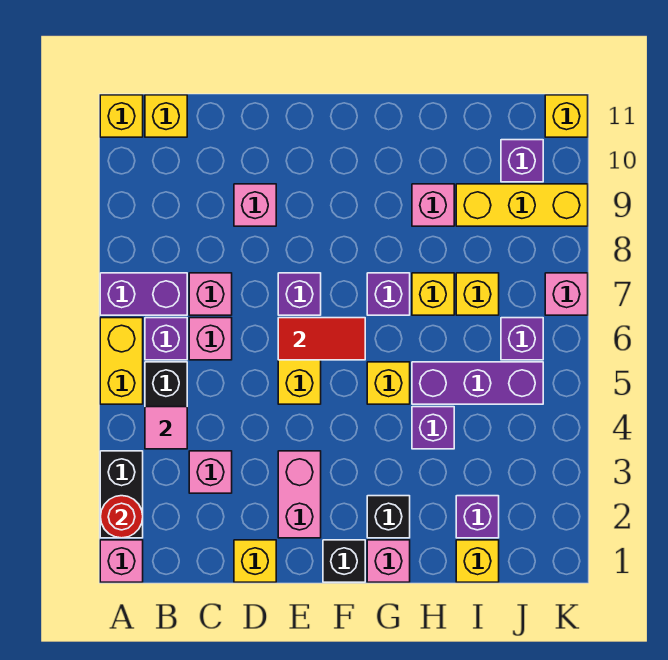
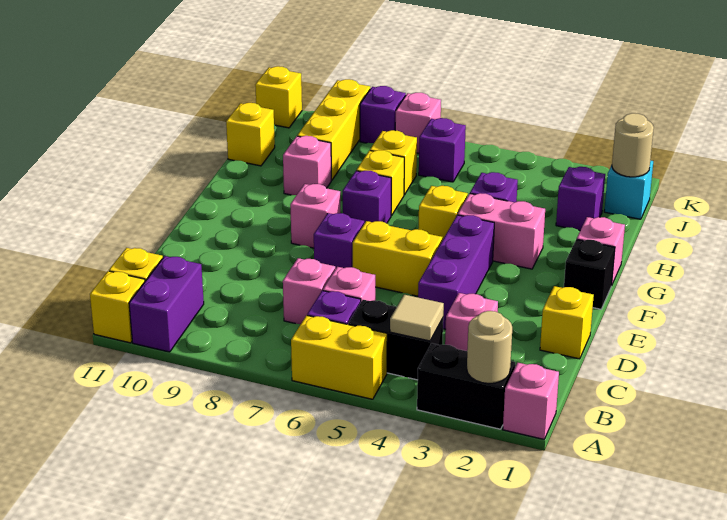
red 1x1 round brick [100,496,143,538] -> tan 1x1 round brick [467,311,512,383]
purple 1x2 brick [100,273,187,315] -> purple 1x2 brick moved to [129,256,204,352]
pink 1x1 tile [145,407,187,449] -> tan 1x1 tile [390,295,444,341]
pink 1x1 brick [234,184,276,226] -> pink 1x1 brick moved to [290,184,340,248]
pink 1x2 brick [278,451,321,538] -> pink 1x2 brick moved to [458,193,545,269]
red 1x2 tile [278,318,365,360] -> none
black 1x1 brick [367,496,410,538] -> none
purple 1x3 brick [412,362,543,404] -> purple 1x3 brick moved to [418,215,494,329]
yellow 1x1 brick [456,540,499,582] -> yellow 1x1 brick moved to [226,103,275,166]
none -> cyan 1x1 brick [604,160,653,219]
none -> tan 1x1 round brick [612,113,654,177]
purple 1x1 brick [501,140,543,182] -> purple 1x1 brick moved to [360,86,406,143]

